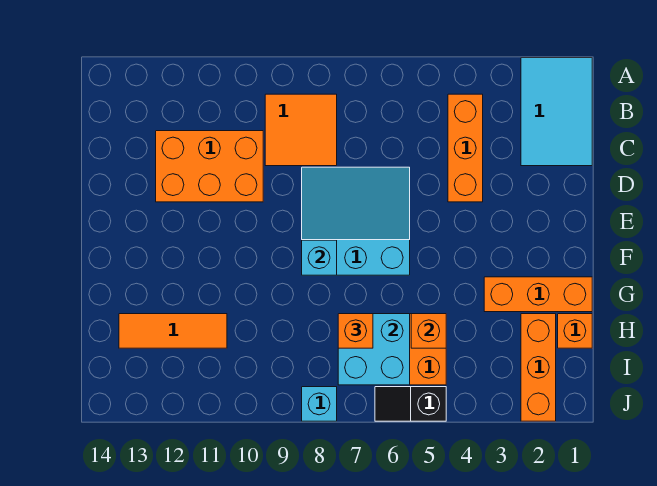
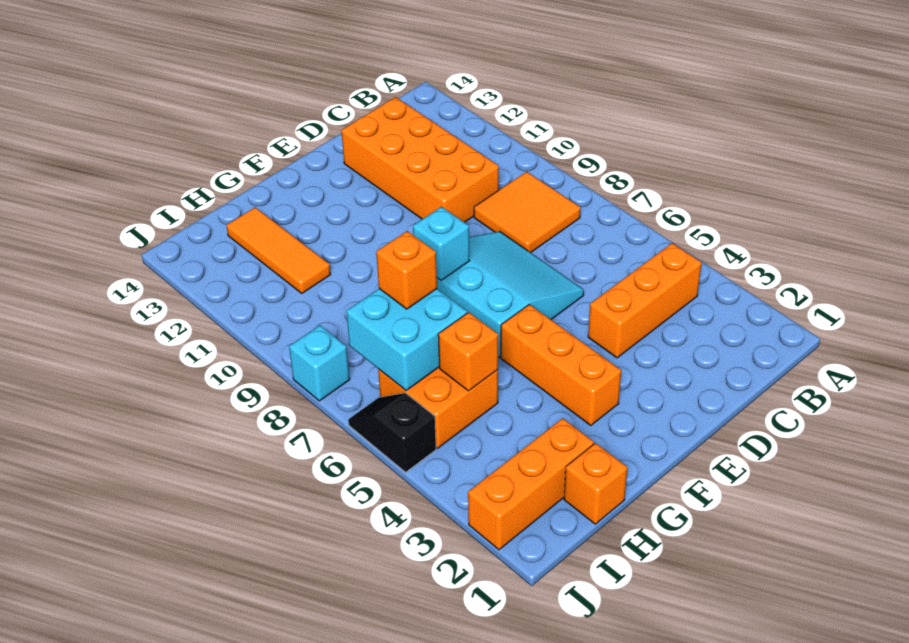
cyan 2x3 tile [521,58,592,166] -> none
orange 2x3 brick [156,131,263,202] -> orange 2x4 brick [341,97,499,222]
orange 1x3 brick [484,277,592,312] -> orange 1x3 brick moved to [501,305,621,426]

